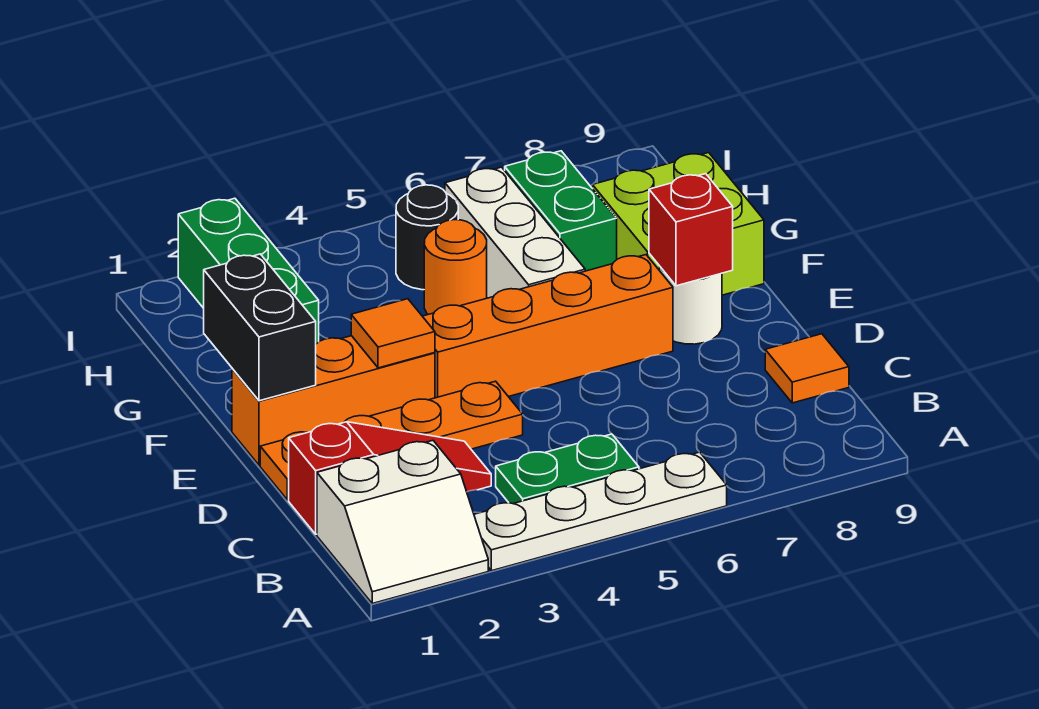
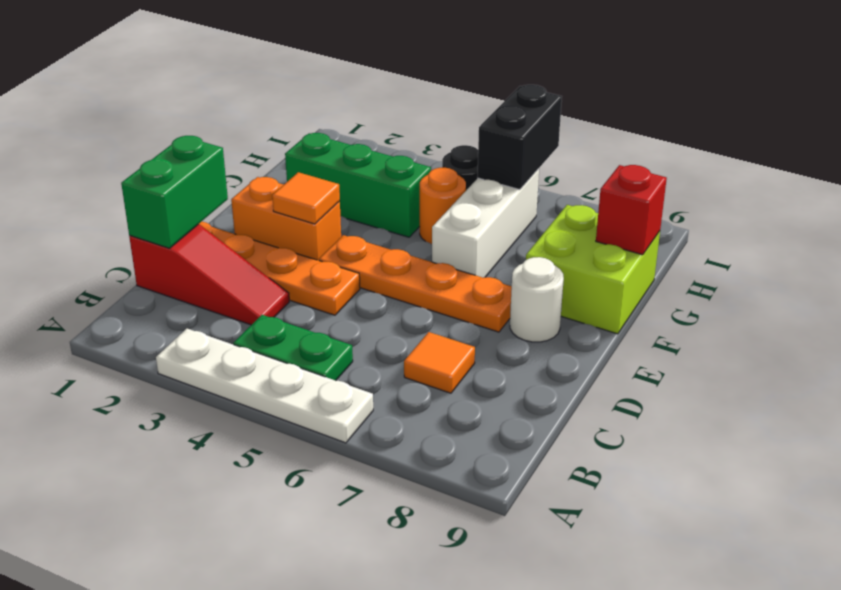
white 2x2 slope [317,441,488,603] -> none
orange 1x1 tile [765,334,849,403] -> orange 1x1 tile moved to [404,332,475,393]
orange 1x3 brick [232,336,435,465] -> orange 1x2 brick [231,177,341,260]
black 1x2 brick [204,254,316,401] -> black 1x2 brick moved to [477,85,562,190]
orange 1x4 brick [423,255,673,398] -> orange 1x4 plate [319,235,512,332]
red 1x1 brick [649,174,733,286] -> red 1x1 brick moved to [596,165,667,255]
green 1x3 brick [178,198,319,344] -> green 1x3 brick turned to [285,133,431,237]
green 1x2 brick [505,151,617,271] -> green 1x2 brick moved to [121,136,228,248]

